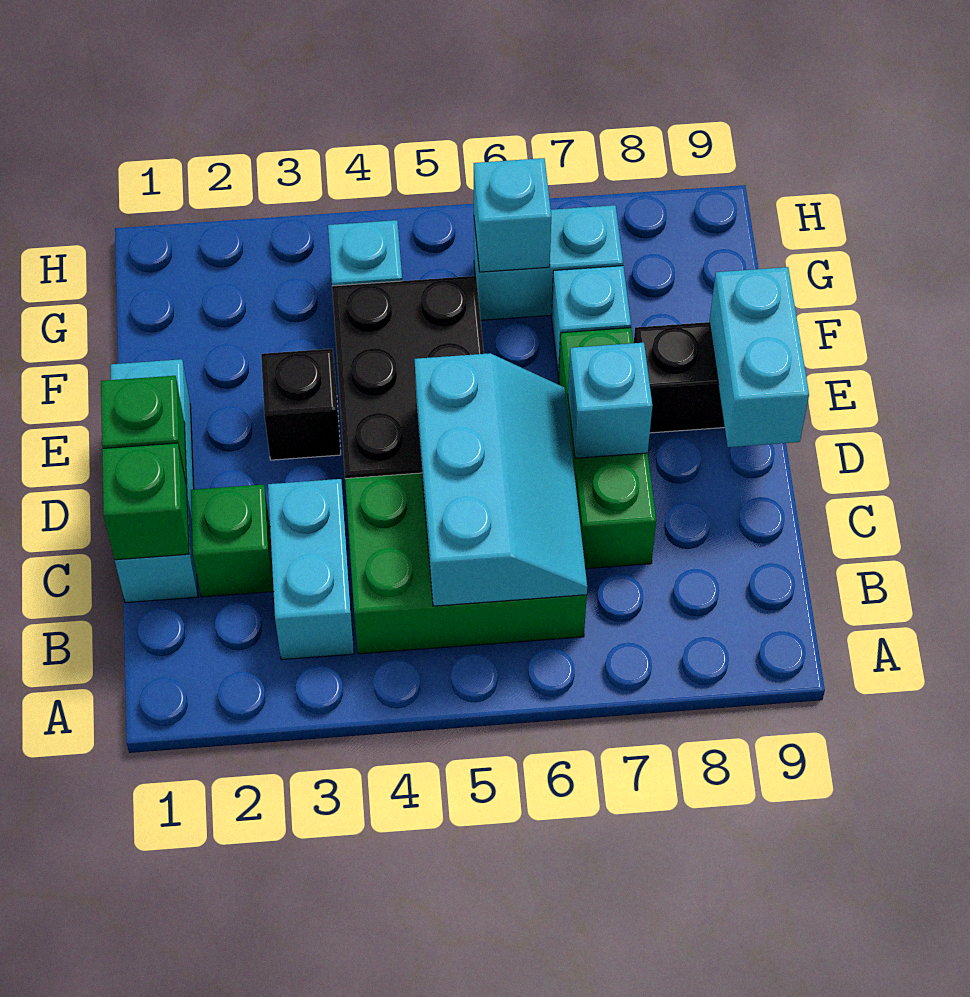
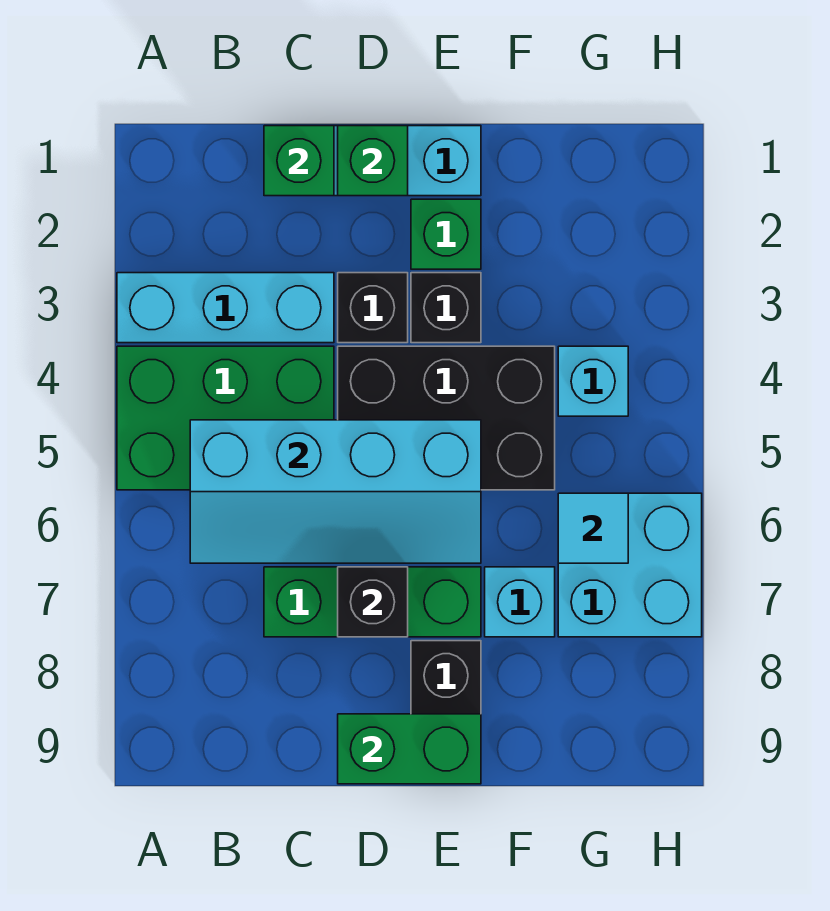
cyan 1x2 brick [268,479,354,660] -> cyan 1x3 brick [117,273,334,343]
green 2x3 brick [345,473,587,654] -> green 2x3 brick turned to [117,346,334,490]
cyan 2x3 slope [415,353,587,606] -> cyan 2x4 slope [190,420,481,563]
green 1x1 brick [191,484,274,597] -> green 1x1 brick moved to [411,199,481,269]
none -> black 1x1 brick [338,273,408,343]
cyan 1x1 brick [568,343,652,458] -> black 1x1 brick [338,567,408,637]
cyan 1x2 brick [709,267,809,447] -> green 1x2 brick [338,714,481,784]
cyan 1x2 brick [474,205,623,320] -> cyan 2x2 brick [558,493,702,637]
cyan 1x1 brick [474,158,551,272] -> cyan 1x1 tile [558,493,628,563]

